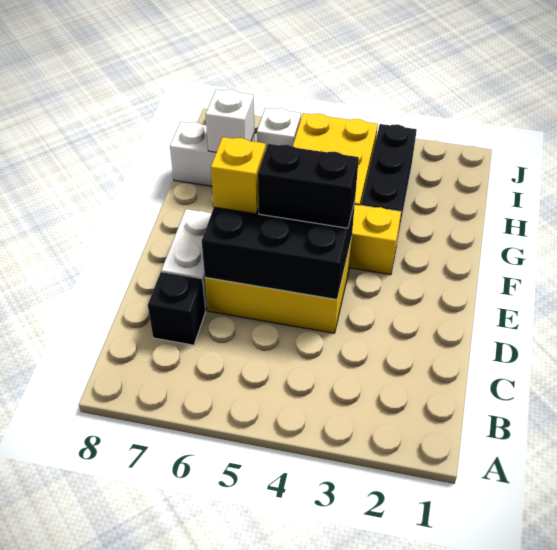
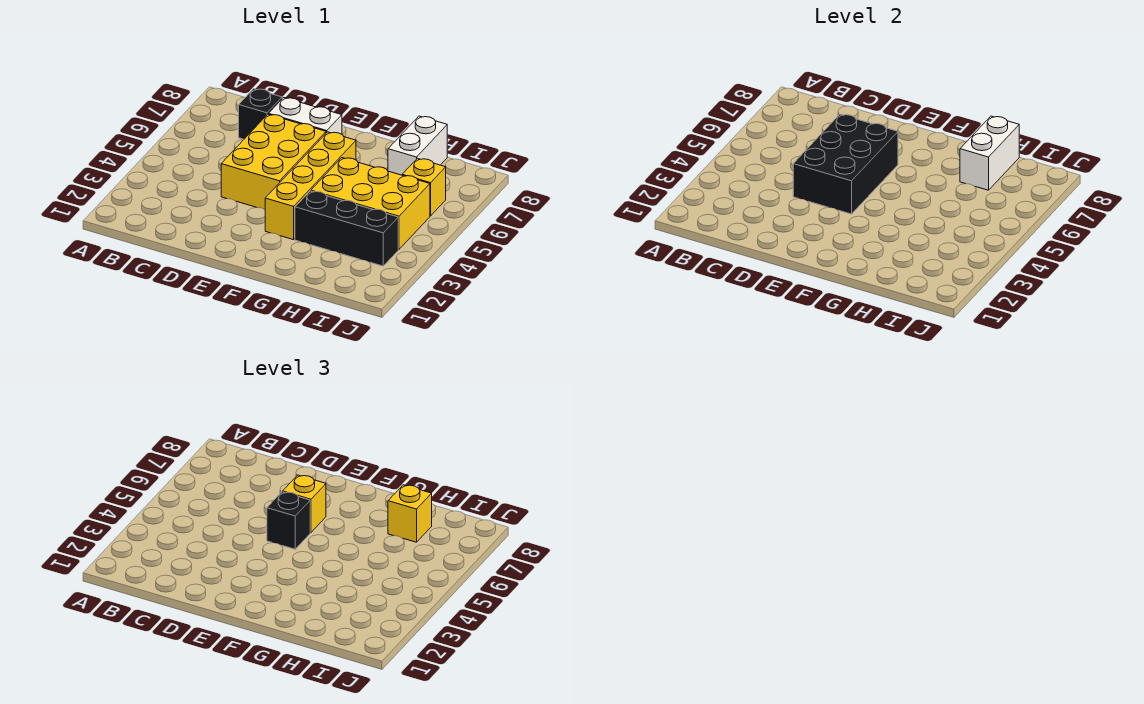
black 1x2 brick [258,144,359,228] -> black 1x1 brick [267,492,310,549]
white 1x1 brick [206,89,255,152] -> white 1x2 brick [960,116,1019,190]
none -> yellow 1x1 brick [388,485,432,542]
white 1x1 brick [257,108,301,148] -> yellow 1x1 brick [402,158,446,216]

